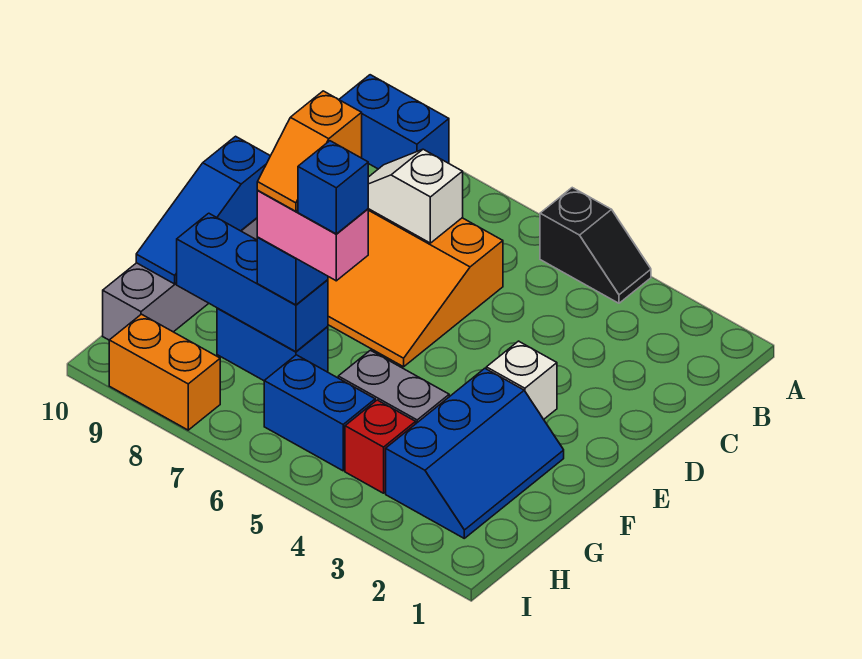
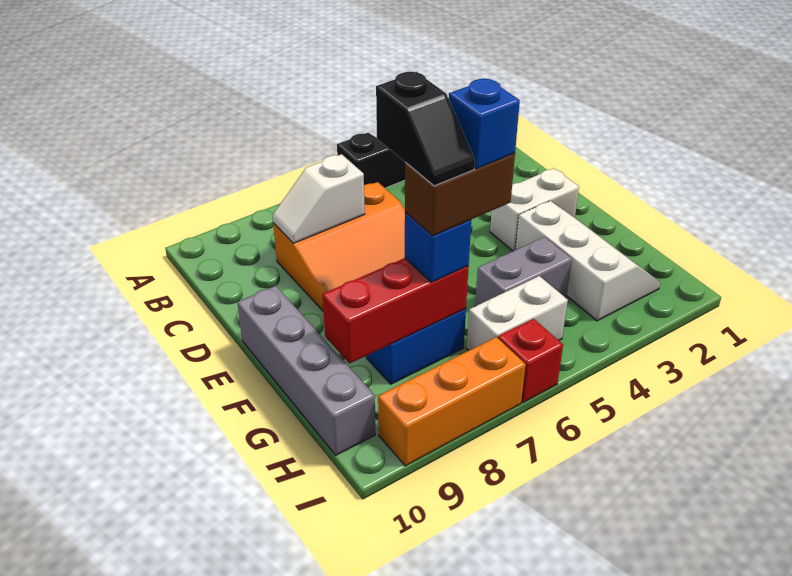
blue 1x2 brick [339,75,449,169] -> none
white 1x1 brick [486,341,557,419] -> white 1x2 brick [490,168,579,251]
blue 1x3 slope [136,136,270,284] -> none
blue 2x3 slope [386,368,564,538] -> white 2x3 slope [515,201,660,321]
orange 1x2 slope [257,91,362,212] -> black 1x2 slope [376,72,475,186]
pink 1x2 brick [257,191,368,281] -> brown 1x2 brick [405,153,515,236]
blue 1x3 brick [177,213,328,352] -> red 1x3 brick [322,258,469,364]
red 1x1 brick [345,400,416,493] -> red 1x1 brick moved to [498,319,563,403]
blue 1x2 brick [264,355,375,471] -> white 1x2 brick [467,276,568,350]
orange 1x2 brick [109,314,220,430] -> orange 1x3 brick [378,337,526,466]

